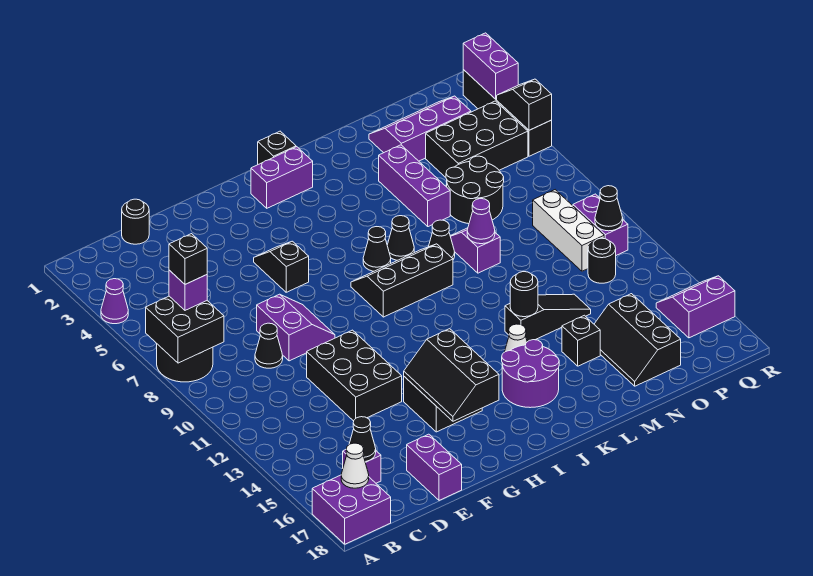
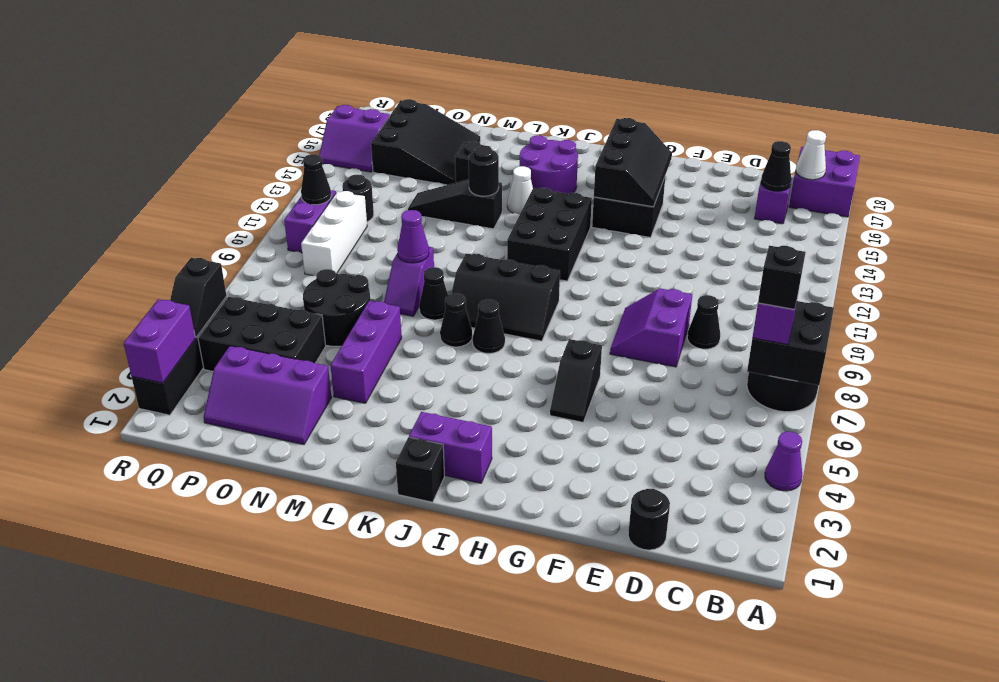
black 2x3 brick [307,330,402,421] -> black 2x3 brick moved to [507,188,592,281]
purple 1x2 brick [407,434,462,500] -> none
black 2x3 slope [594,294,681,386] -> black 3x3 slope [371,99,480,185]

